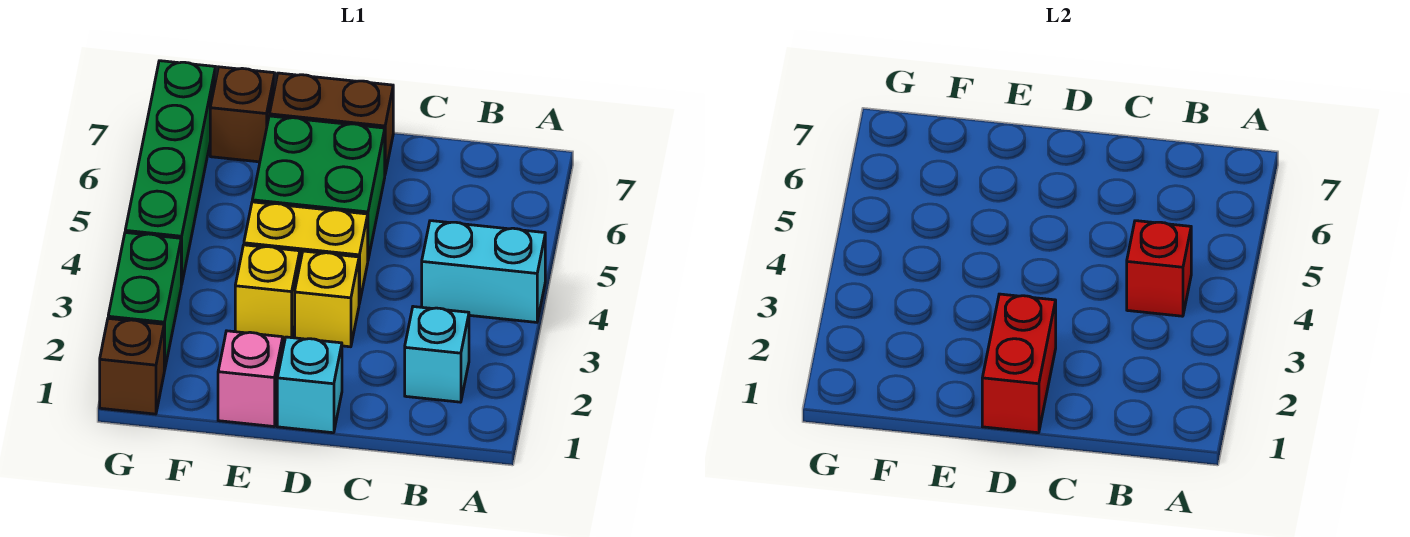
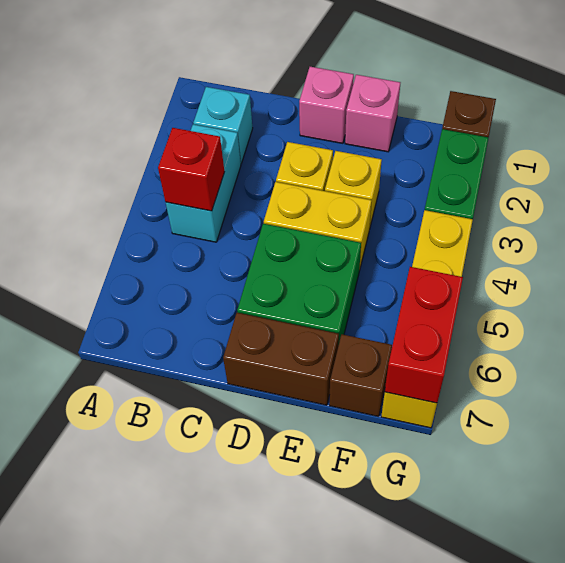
cyan 1x2 brick [422,221,545,322] -> cyan 1x2 brick turned to [166,124,241,242]
cyan 1x1 brick [277,337,342,433] -> pink 1x1 brick [299,67,354,143]
red 1x2 brick [982,294,1056,433] -> red 1x2 brick moved to [385,267,463,403]
green 1x4 brick [125,61,216,285] -> yellow 1x4 brick [381,210,473,428]

